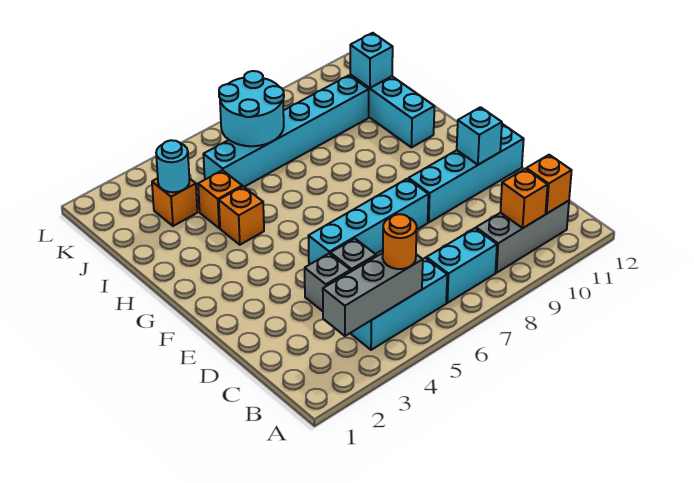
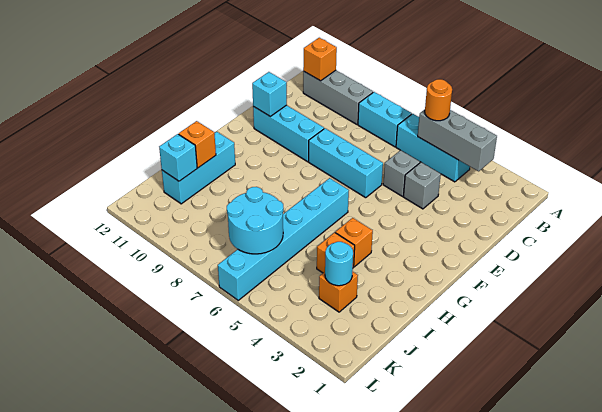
orange 1x1 brick [501,169,548,228] -> orange 1x1 brick moved to [179,121,216,168]
cyan 1x4 brick [308,179,428,265] -> cyan 1x3 brick [309,128,383,198]
cyan 1x4 brick [409,124,524,222] -> cyan 1x3 brick [253,105,324,162]
cyan 1x6 brick [203,75,369,187] -> cyan 1x6 brick turned to [218,178,349,300]

